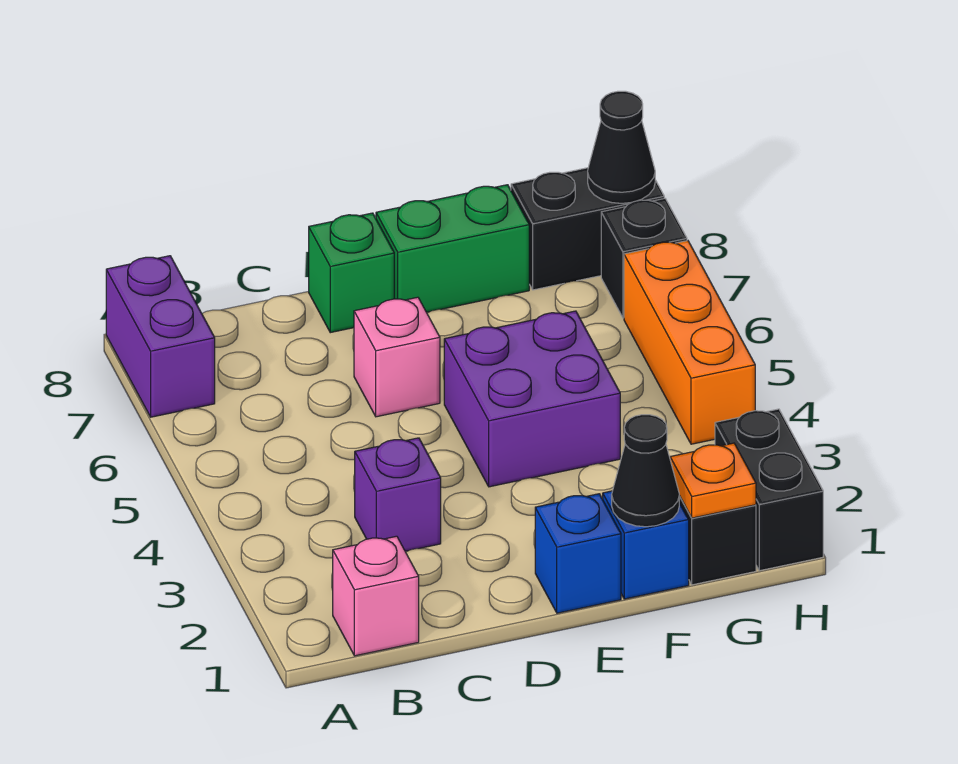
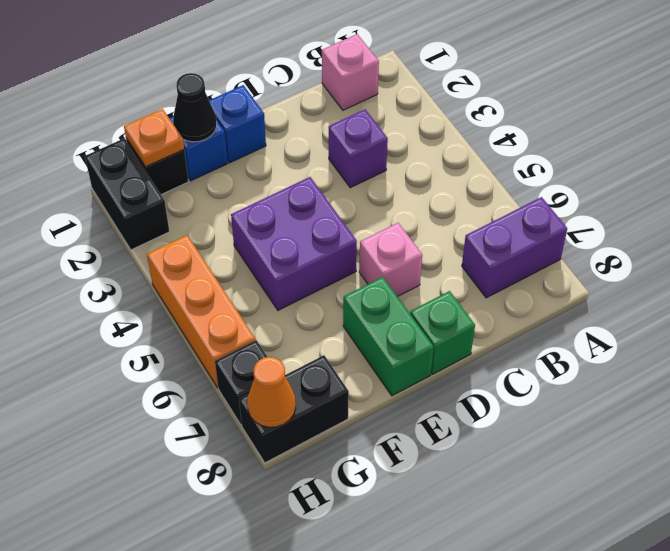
purple 1x2 brick [106,256,215,417] -> purple 1x2 brick turned to [462,197,567,298]
green 1x2 brick [376,185,529,312] -> green 1x2 brick turned to [343,277,434,396]
black 1x1 cone [588,91,655,203] -> orange 1x1 cone [247,357,296,427]

